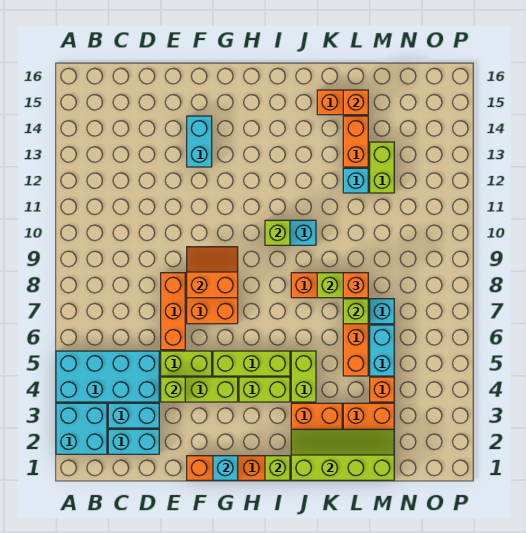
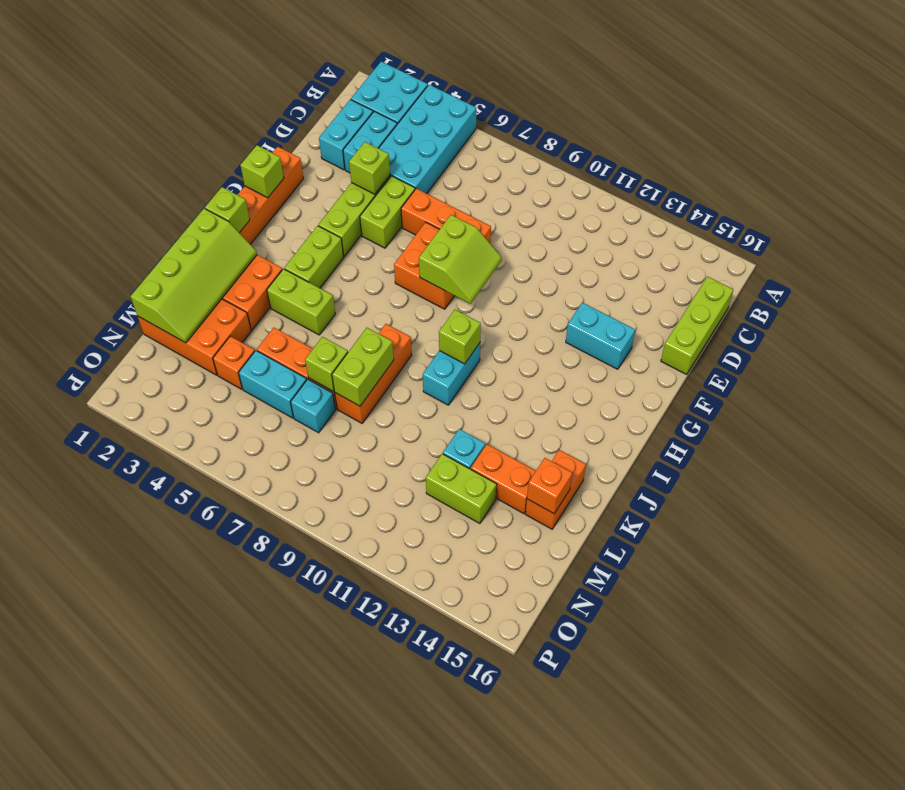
orange 2x2 slope [187,247,238,298] -> lime 2x2 slope [419,215,502,304]
cyan 1x1 brick [213,456,238,480] -> lime 1x1 brick [240,145,284,198]
lime 1x3 brick [213,351,290,376] -> lime 1x3 brick moved to [661,277,733,375]
orange 1x1 brick [343,273,368,298] -> none

